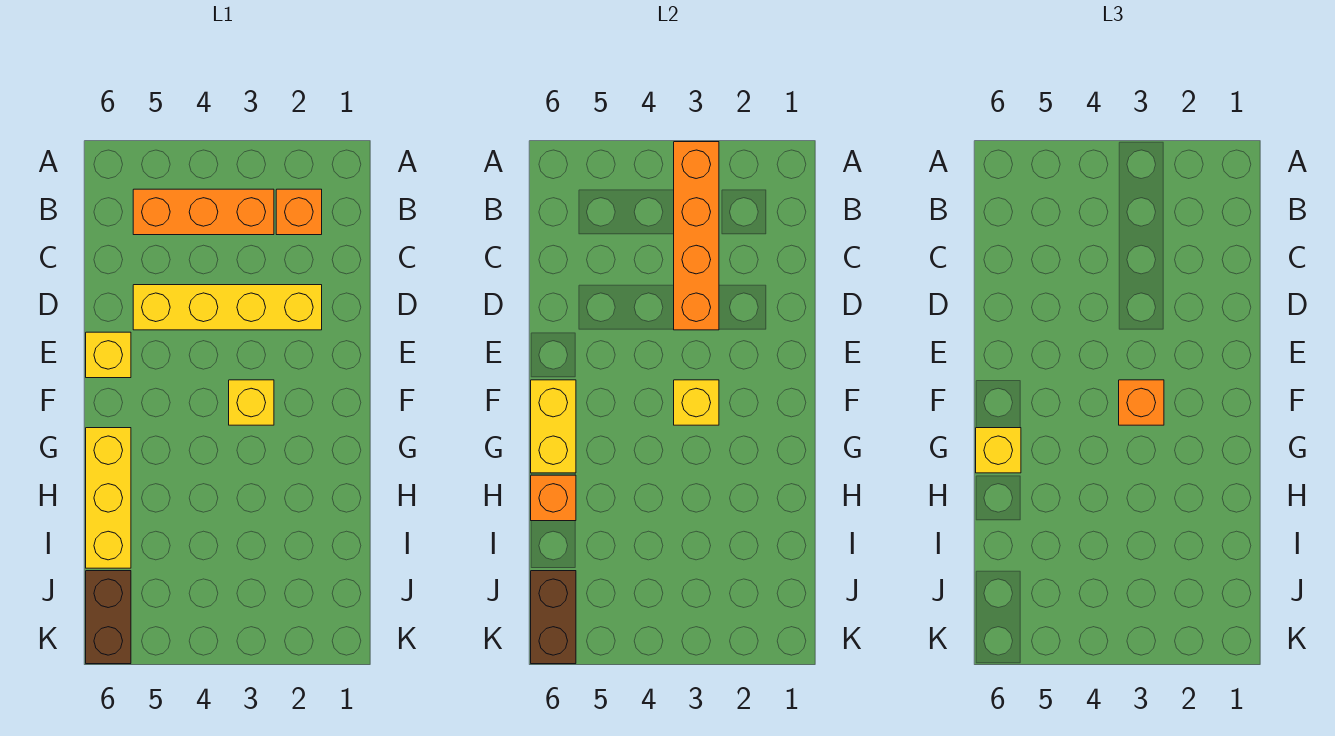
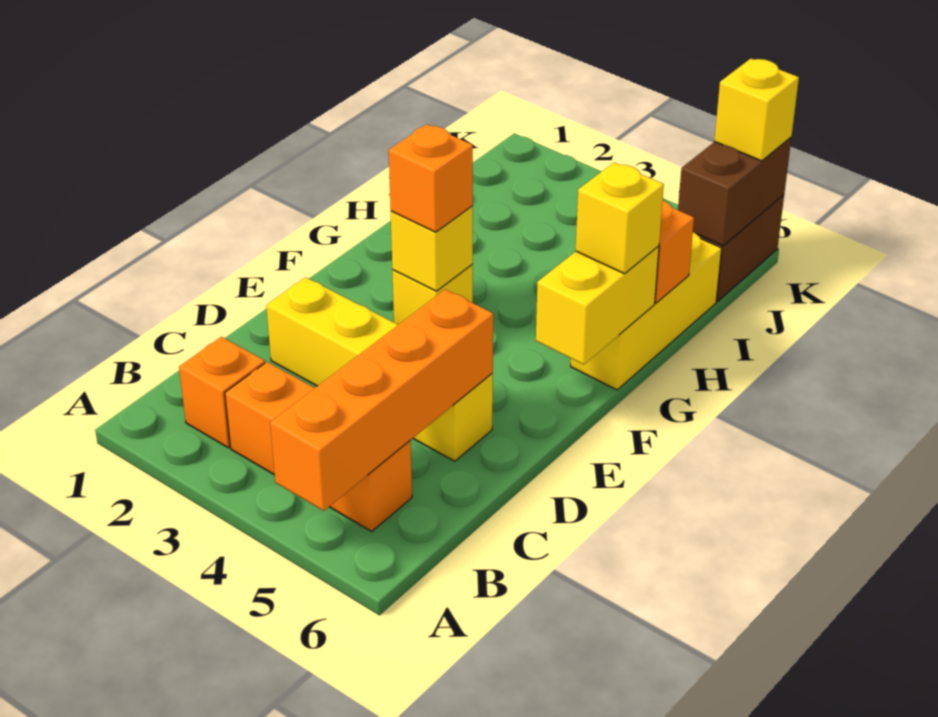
orange 1x4 brick [674,142,719,330] -> orange 1x4 brick moved to [270,290,493,511]
yellow 1x1 brick [86,332,131,378] -> yellow 1x1 brick moved to [714,59,799,161]

